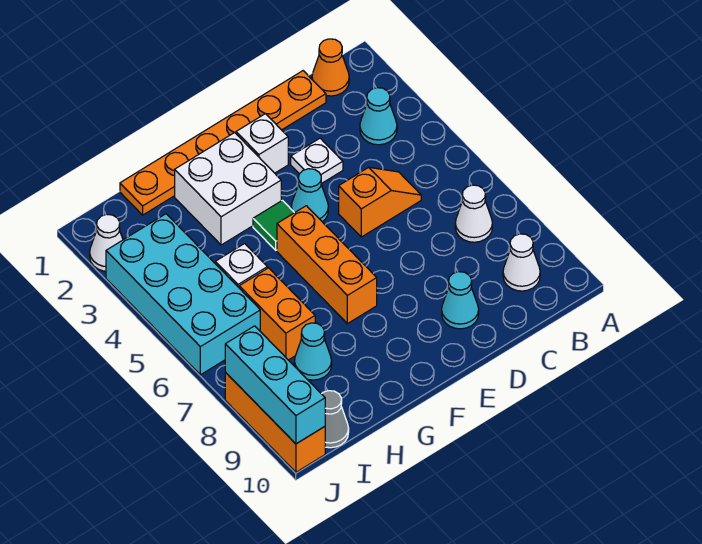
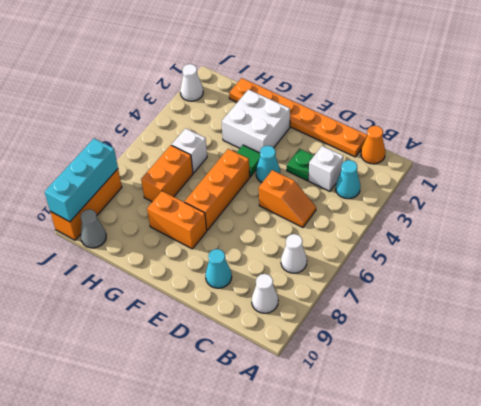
white 1x1 plate [291,138,343,184] -> green 1x1 plate [287,149,314,181]
white 1x1 brick [236,114,288,173] -> white 1x1 brick moved to [309,146,343,191]
none -> orange 1x2 brick [147,191,207,249]
cyan 1x1 cone [294,323,332,380] -> none
cyan 2x4 brick [106,214,260,375] -> none

